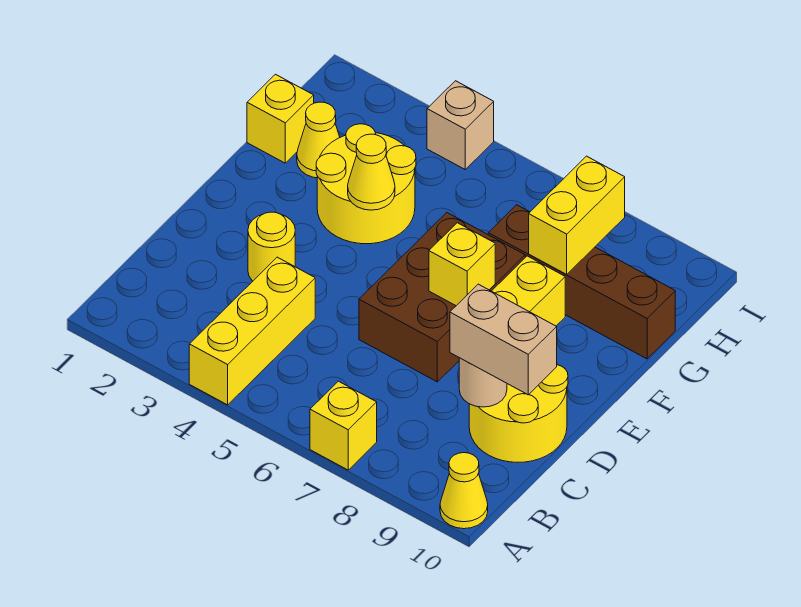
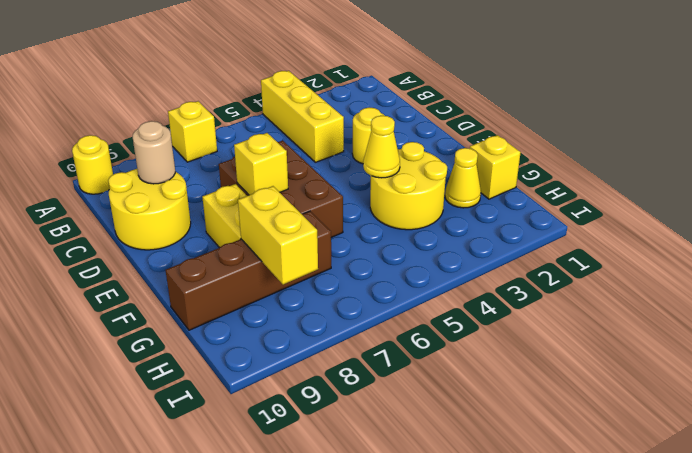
yellow 1x1 cone [440,453,488,529] -> yellow 1x1 round brick [72,135,113,194]
tan 1x2 brick [450,284,557,395] -> none
tan 1x1 brick [427,81,494,169] -> none

